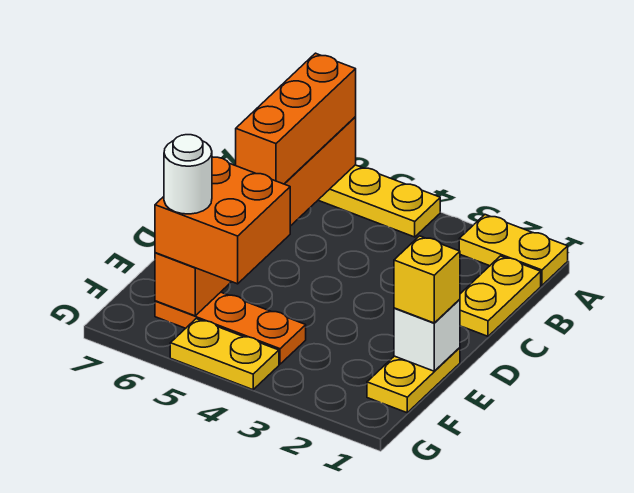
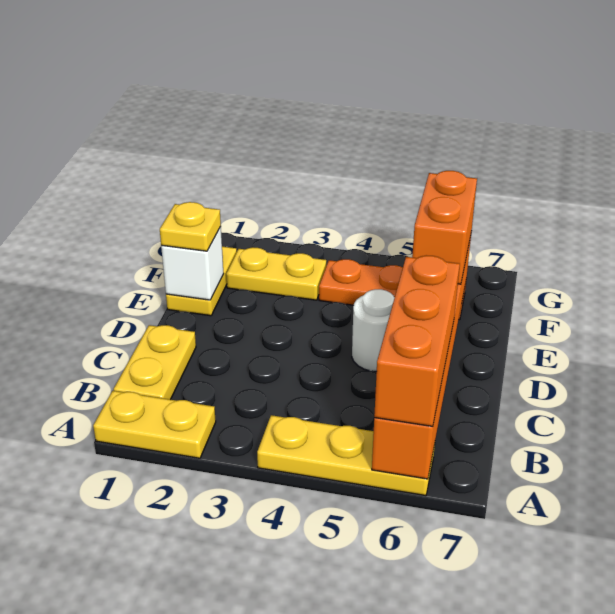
yellow 1x1 brick [394,236,460,323] -> yellow 1x1 plate [160,202,221,251]
orange 2x2 brick [155,157,290,284] -> orange 1x2 brick [412,171,477,284]
white 1x1 round brick [164,135,212,214] -> white 1x1 round brick moved to [352,289,395,371]
yellow 1x2 plate [170,319,279,390] -> yellow 1x2 plate moved to [226,247,326,300]

